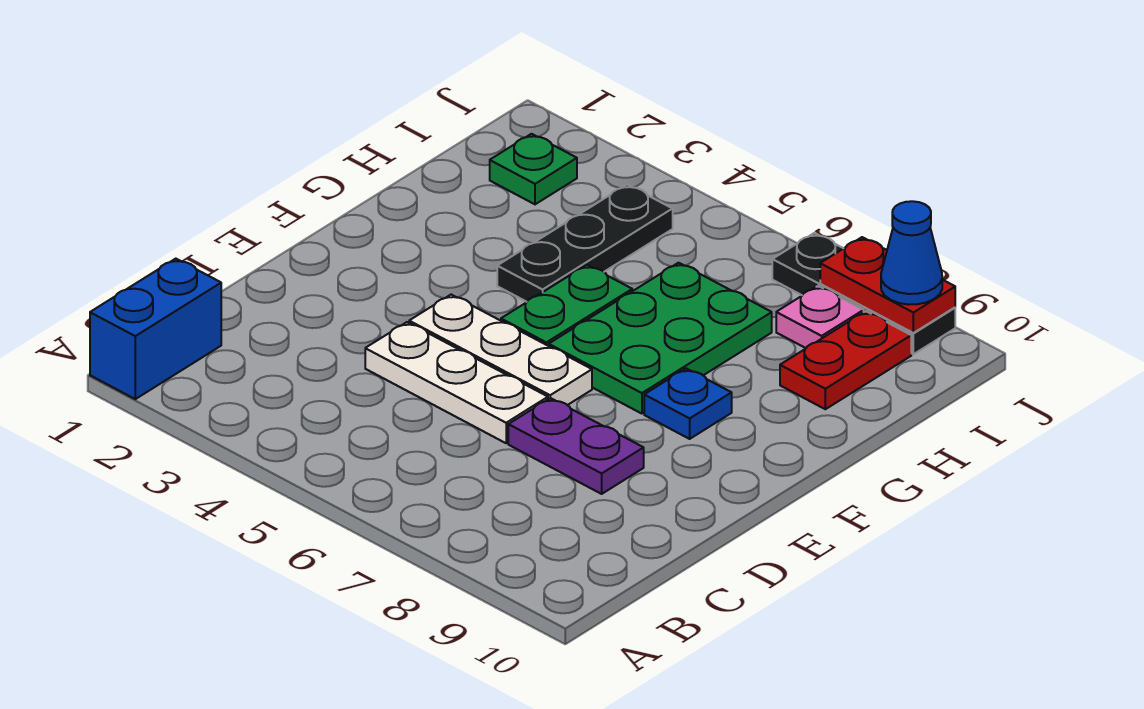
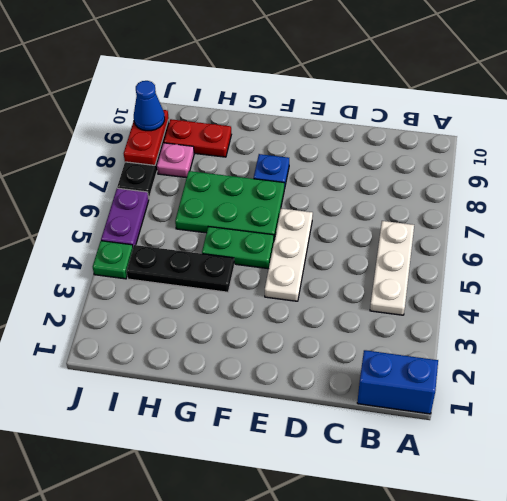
white 1x3 plate [365,322,548,443] -> white 1x3 plate moved to [370,221,414,315]
purple 1x2 plate [508,398,644,494] -> purple 1x2 plate moved to [101,188,149,246]
green 1x1 plate [490,134,577,204] -> green 1x1 plate moved to [93,241,133,279]

